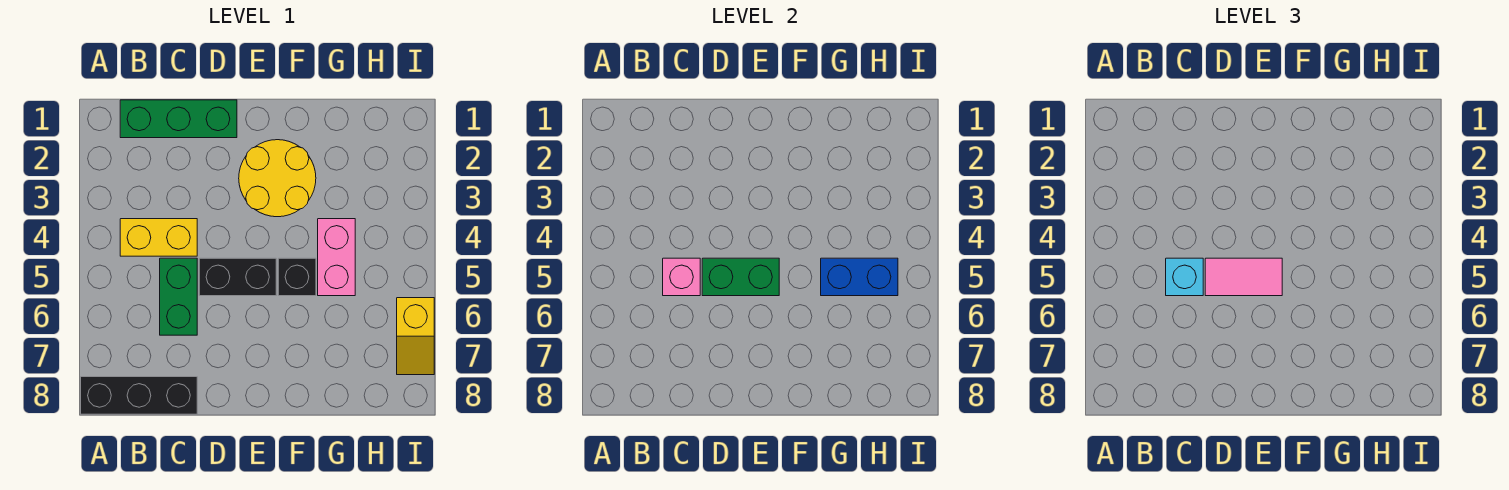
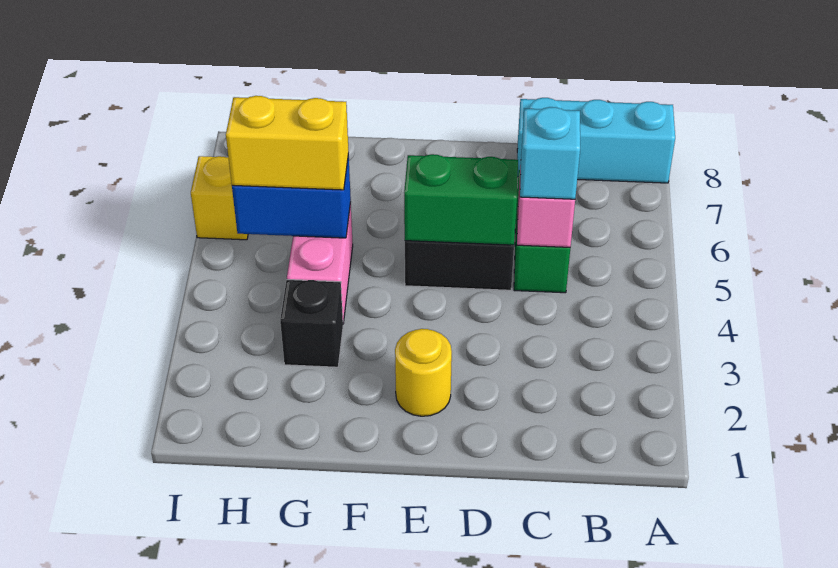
black 1x3 brick [81,377,197,414] -> cyan 1x3 brick [517,98,675,183]
green 1x3 brick [120,100,237,138] -> none
yellow 1x2 brick [120,219,197,256] -> yellow 1x2 brick moved to [226,96,349,190]
pink 1x2 tile [1205,258,1282,296] -> none
yellow 2x2 round brick [239,140,316,217] -> yellow 1x1 round brick [395,329,452,416]
black 1x1 brick [278,258,316,296] -> black 1x1 brick moved to [280,280,343,367]

